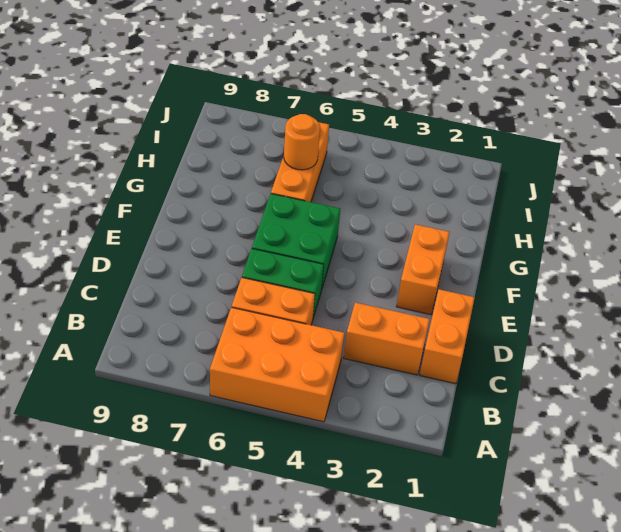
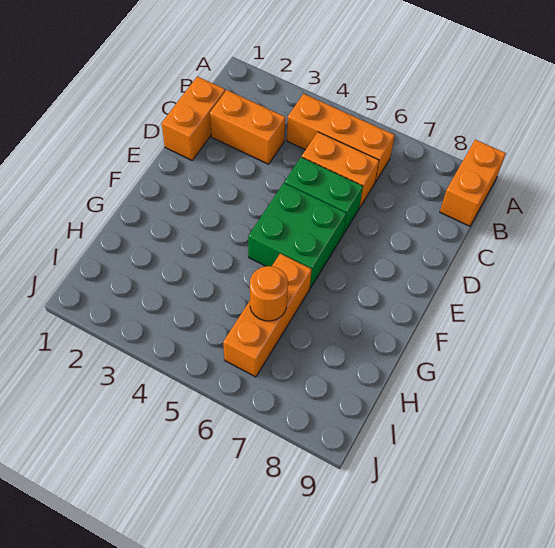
orange 2x3 brick [210,307,345,422] -> orange 1x3 brick [287,94,395,182]
orange 1x2 brick [396,224,450,314] -> orange 1x2 brick moved to [440,140,506,226]

